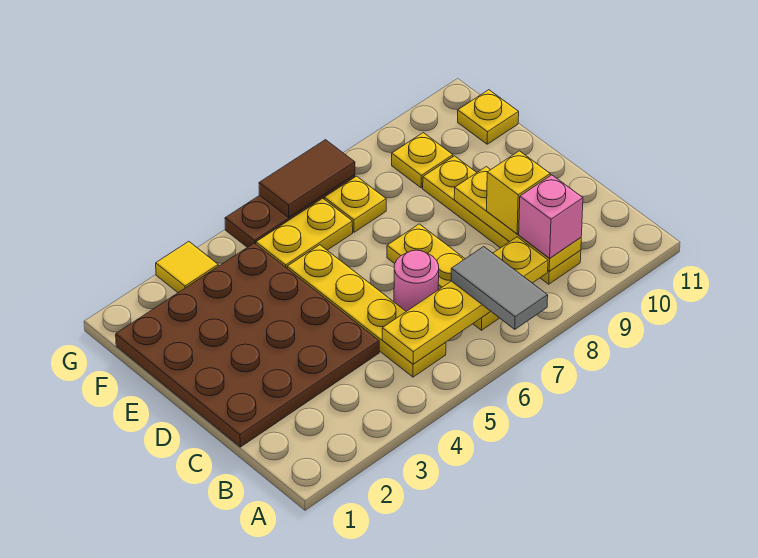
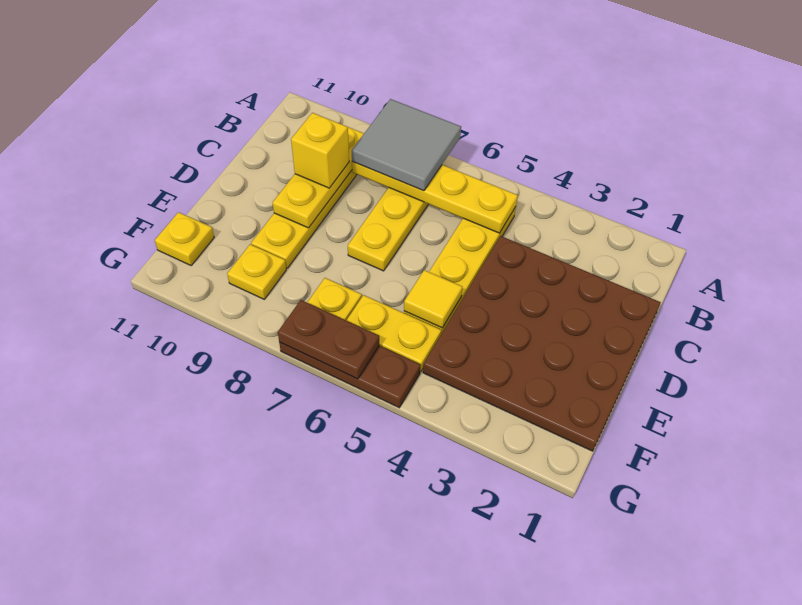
grey 1x2 tile [451,247,548,329] -> grey 2x2 tile [352,99,461,191]
pink 1x1 brick [519,175,583,258] -> none
pink 1x1 round brick [394,250,439,311] -> none
yellow 1x1 tile [156,241,218,293] -> yellow 1x1 tile moved to [404,270,462,328]
brown 1x2 tile [259,140,355,218] -> brown 1x2 plate [278,300,379,379]

